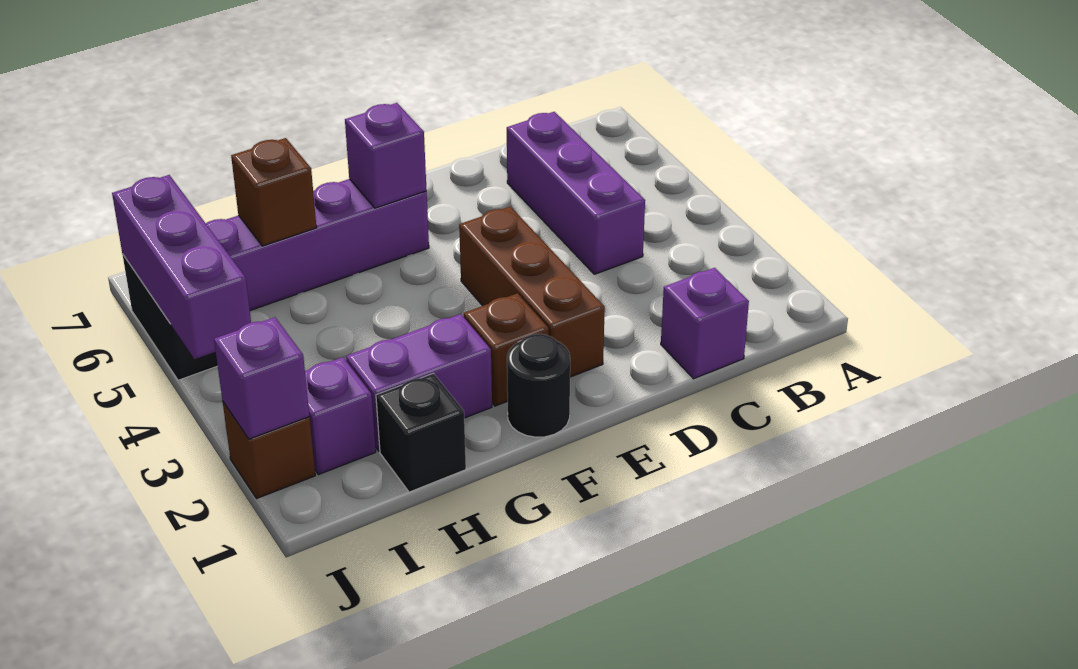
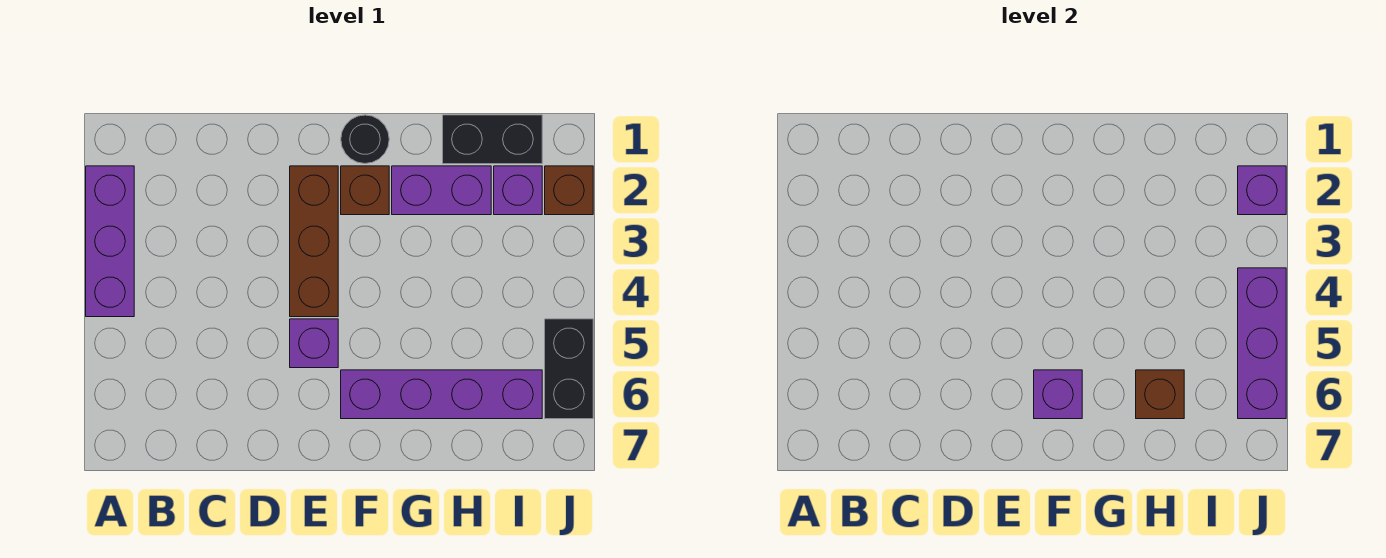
purple 1x1 brick [661,268,749,379] -> purple 1x1 brick moved to [290,319,338,368]
purple 1x3 brick [507,112,645,274] -> purple 1x3 brick moved to [86,166,134,317]
black 1x1 brick [376,373,466,492] -> black 1x2 brick [443,115,542,164]

